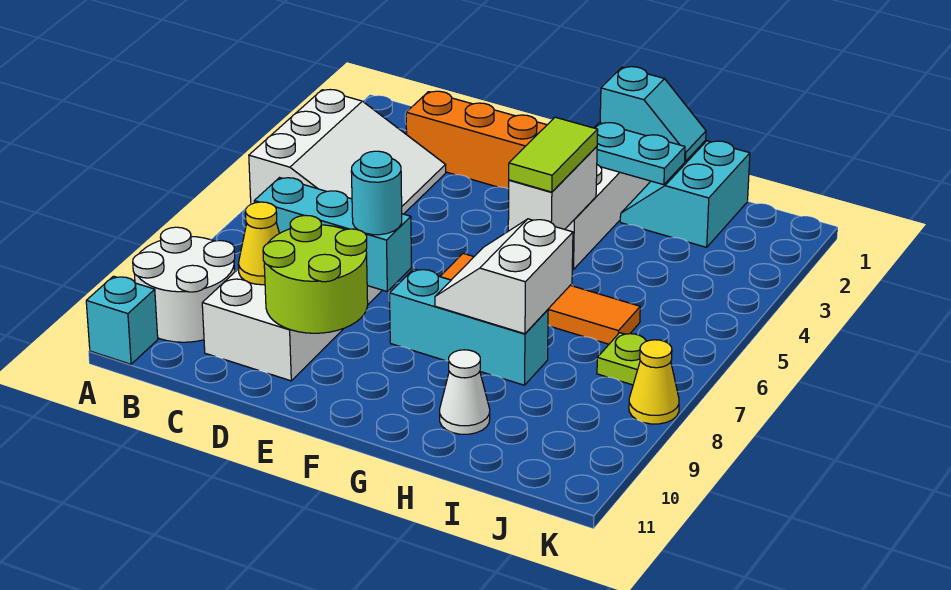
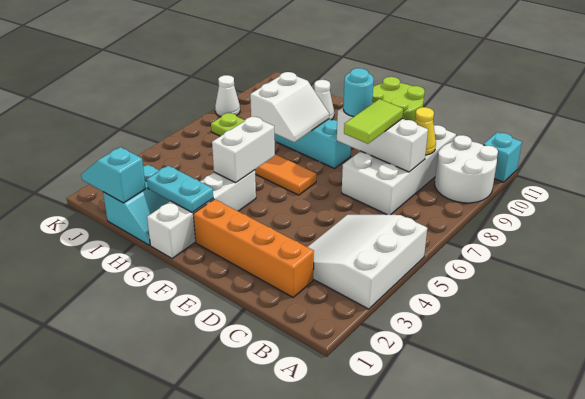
cyan 1x3 brick [254,178,411,291] -> white 1x3 brick [337,108,428,172]
cyan 1x2 slope [600,67,706,162] -> cyan 1x2 slope moved to [81,147,146,203]
lime 1x2 tile [509,117,598,192] -> lime 1x2 tile moved to [344,99,403,144]
yellow 1x1 cone [629,340,679,424] -> white 1x1 cone [215,75,240,117]

